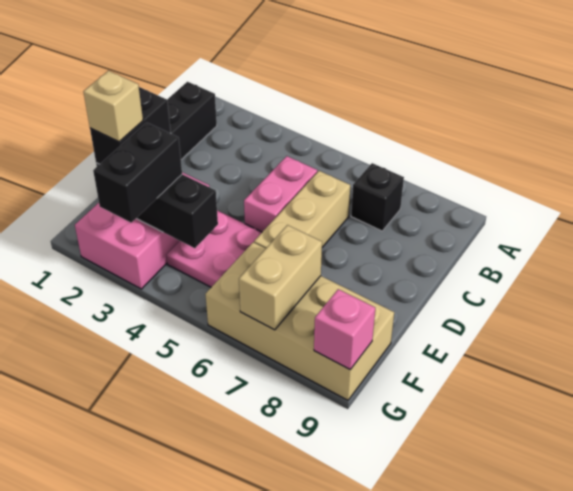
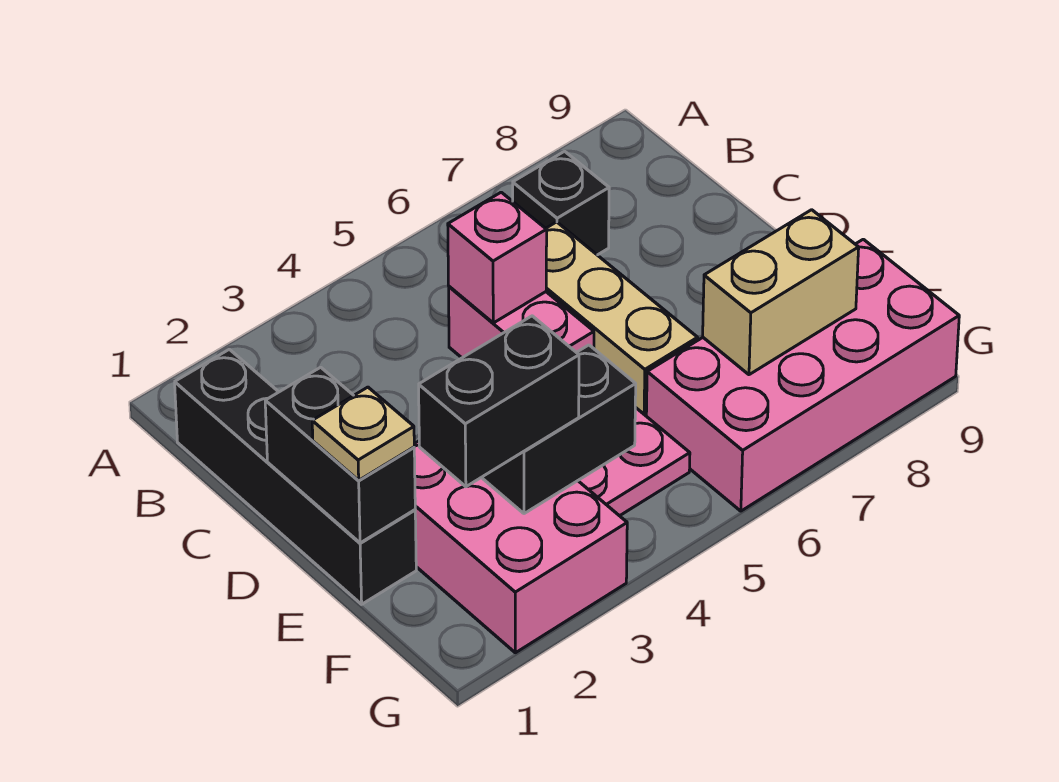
tan 1x1 brick [83,71,143,142] -> tan 1x1 plate [312,387,414,480]
black 1x2 brick [93,123,182,223] -> black 1x2 brick turned to [419,316,579,487]
tan 2x4 brick [205,242,394,400] -> pink 2x4 brick [646,239,959,511]
tan 1x2 brick [239,225,322,330] -> tan 1x2 brick turned to [703,210,859,375]
pink 1x1 brick [314,289,375,370] -> pink 1x1 brick moved to [448,192,547,323]

